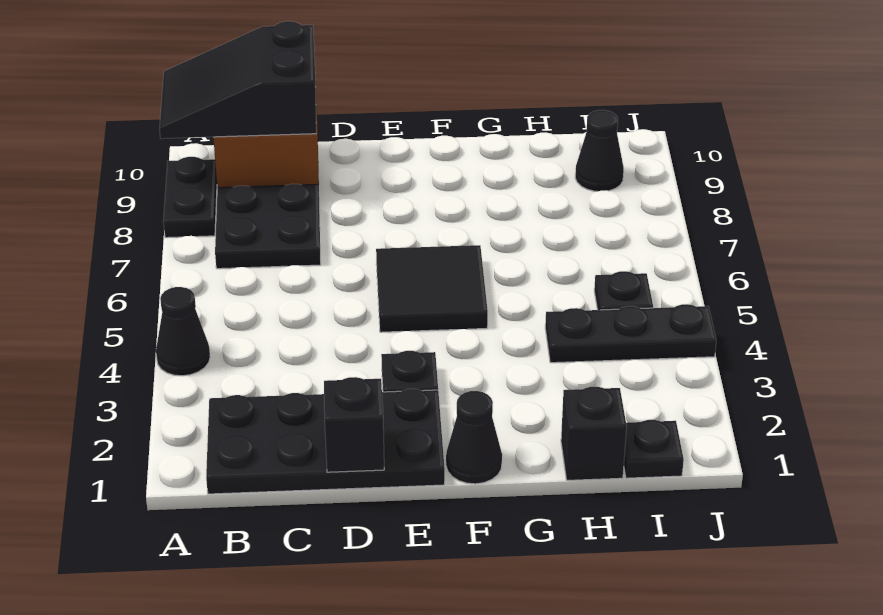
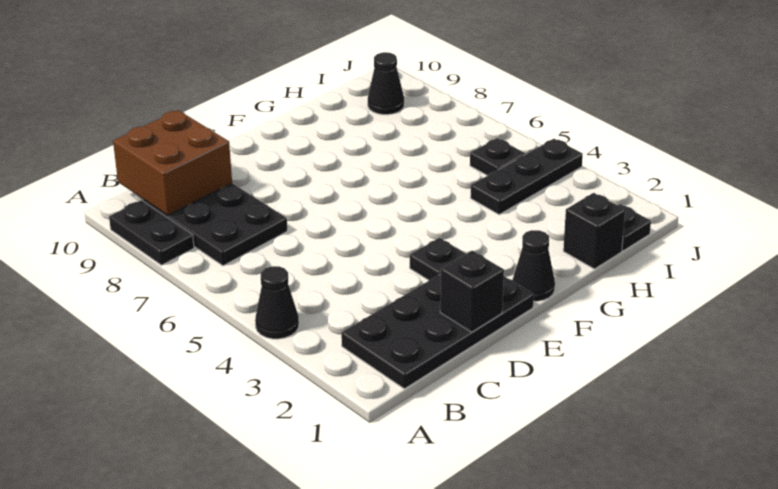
black 2x3 slope [160,21,316,139] -> none
black 2x2 tile [376,245,488,332] -> none

